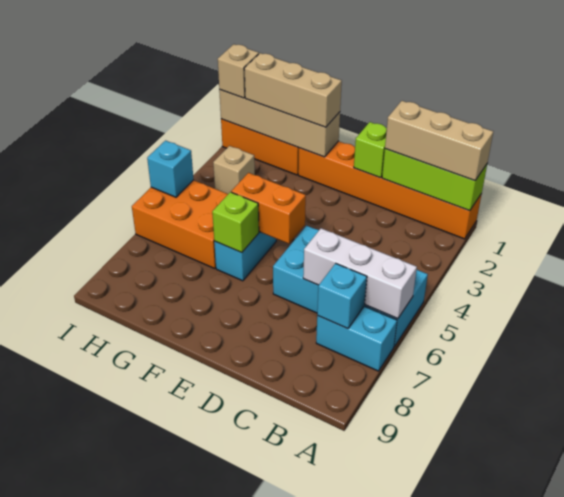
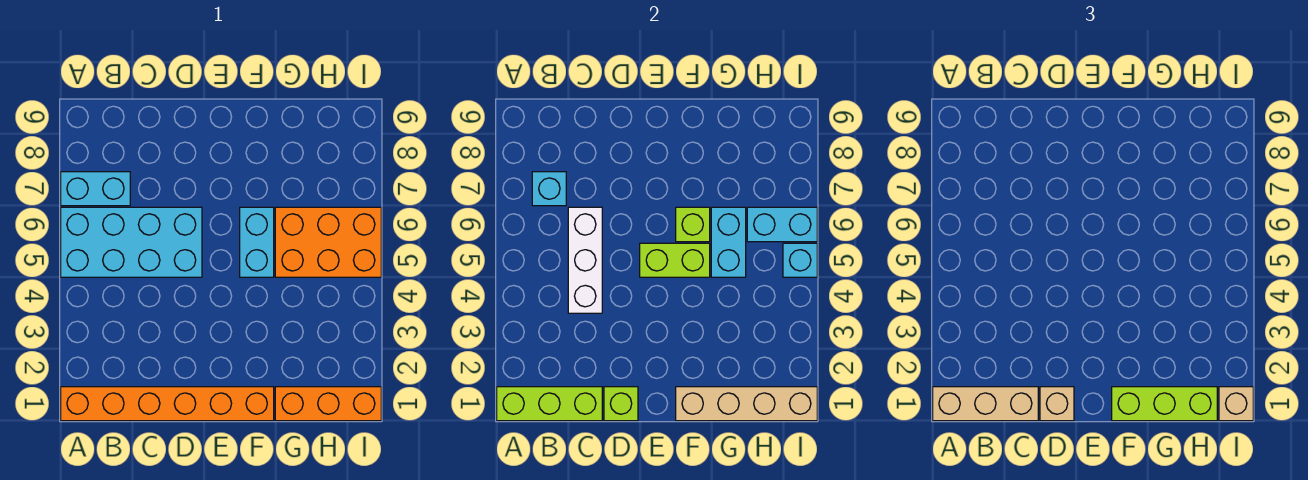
white 1x3 brick [303,228,417,319] -> white 1x3 brick turned to [568,207,602,313]
orange 1x2 brick [231,173,306,244] -> lime 1x2 brick [640,243,710,277]
tan 1x3 brick [244,53,342,127] -> lime 1x3 brick [1112,387,1217,421]
none -> cyan 1x2 brick [711,207,746,277]
tan 1x1 brick [213,146,255,194] -> tan 1x1 brick moved to [1040,387,1074,421]
none -> cyan 1x2 brick [747,207,817,242]

